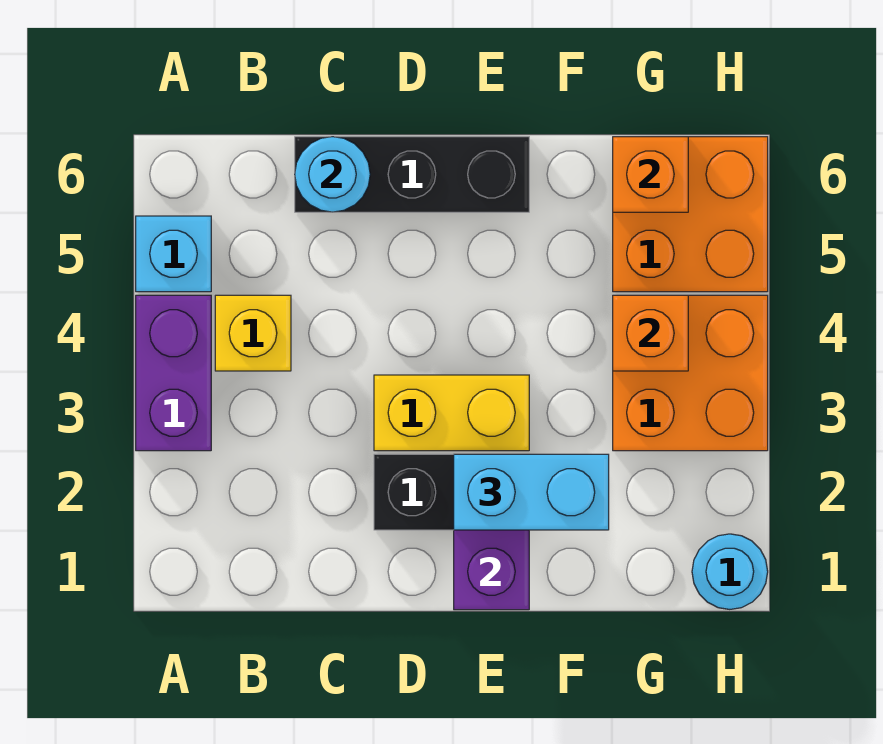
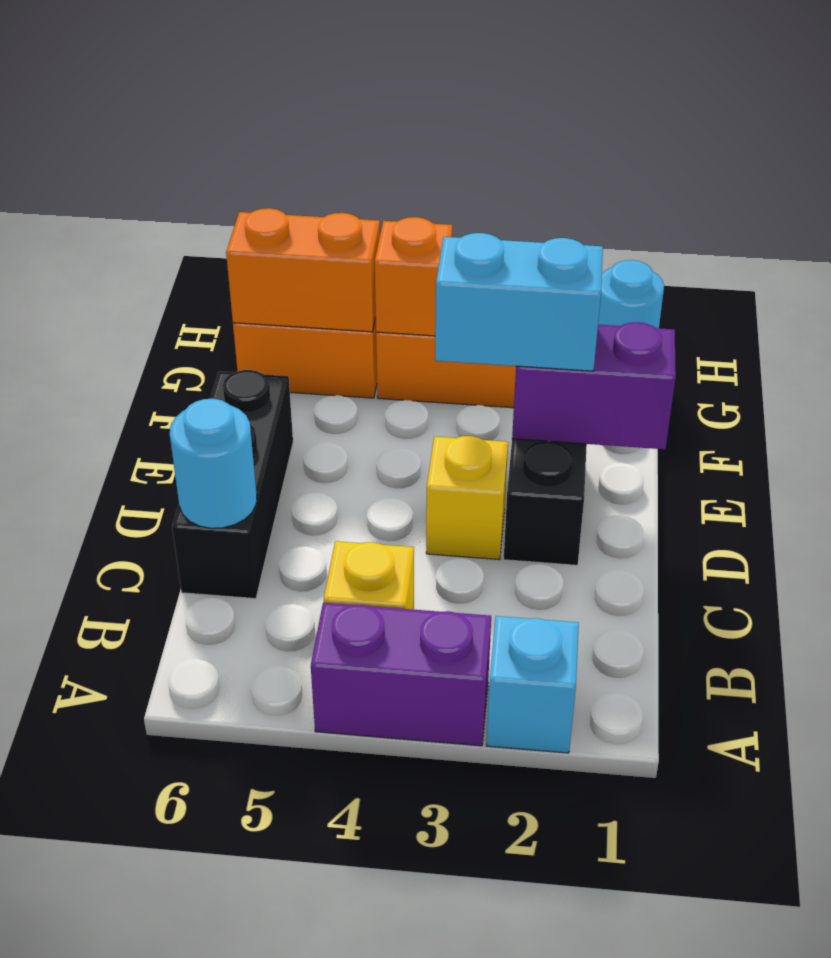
cyan 1x1 brick [136,216,211,292] -> cyan 1x1 brick moved to [486,616,579,753]
yellow 1x2 brick [374,375,529,451] -> yellow 1x1 brick [426,436,508,560]
cyan 1x2 brick [454,454,609,530] -> cyan 1x2 brick turned to [435,233,603,371]
orange 1x1 brick [613,137,688,212] -> orange 1x2 brick [226,208,380,332]

